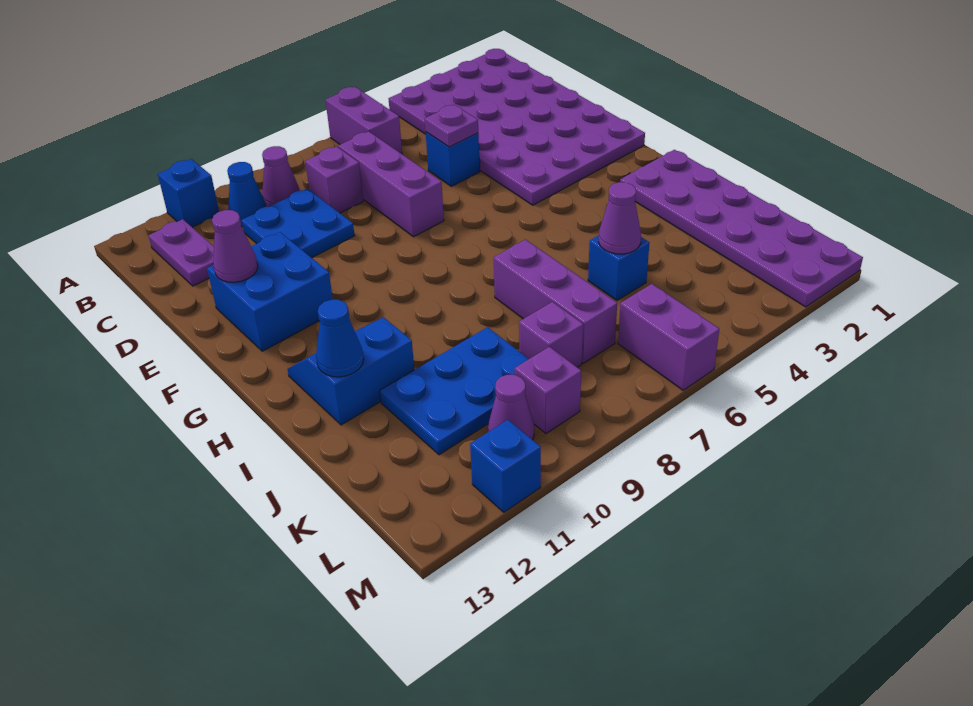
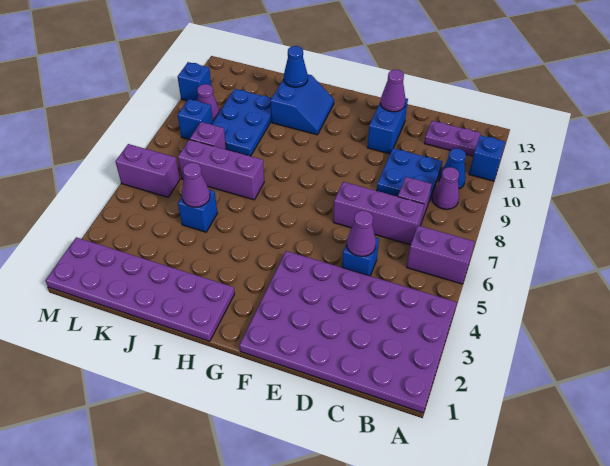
purple 1x1 plate [425,105,478,147] -> purple 1x1 cone [347,211,376,257]
blue 2x2 brick [207,232,333,351] -> blue 1x2 brick [367,98,408,154]
purple 1x1 brick [515,347,581,434] -> blue 1x1 brick [178,99,213,140]

